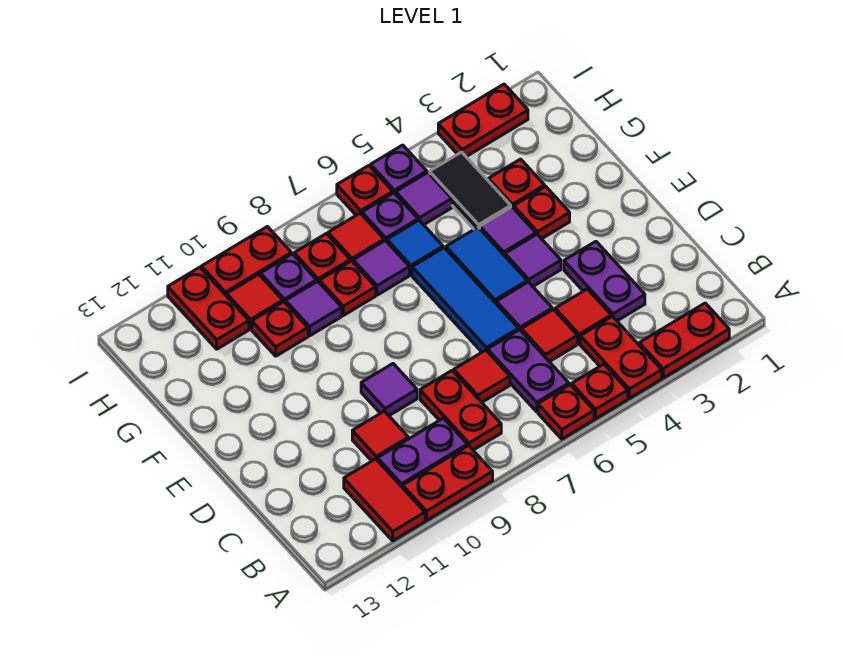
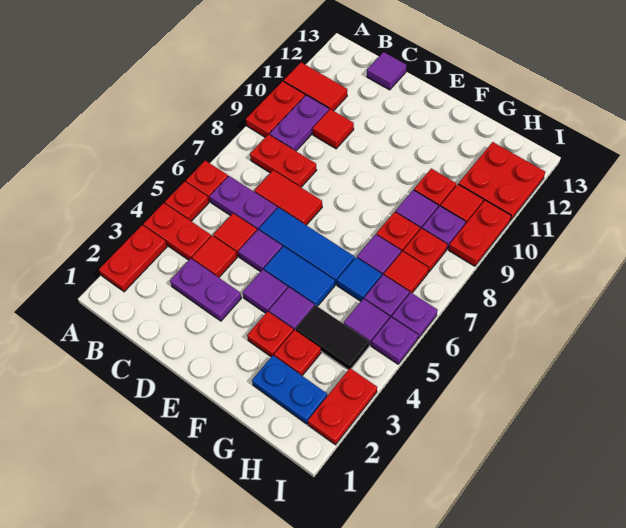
red 1x1 tile [454,350,510,402] -> red 1x2 tile [254,170,322,225]
purple 1x1 tile [361,364,417,416] -> purple 1x1 tile moved to [367,52,406,90]
none -> blue 1x2 plate [252,356,327,424]
red 1x2 plate [168,267,249,349] -> red 2x2 plate [459,142,545,221]
red 1x1 plate [337,166,393,215] -> purple 1x1 plate [392,293,437,339]

